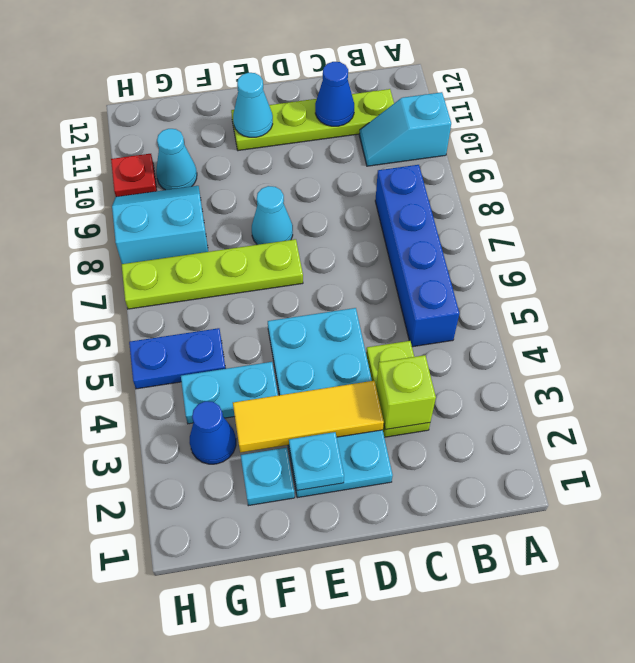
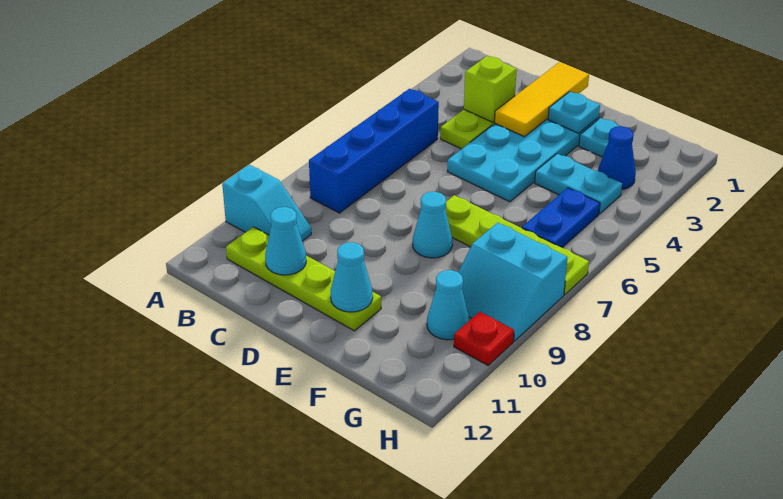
blue 1x1 cone [315,62,354,126] -> cyan 1x1 cone [265,207,306,275]
yellow 1x3 tile [233,381,384,453] -> yellow 1x3 tile turned to [494,62,589,137]
blue 1x2 plate [129,328,226,389] -> blue 1x2 plate turned to [522,188,600,248]

